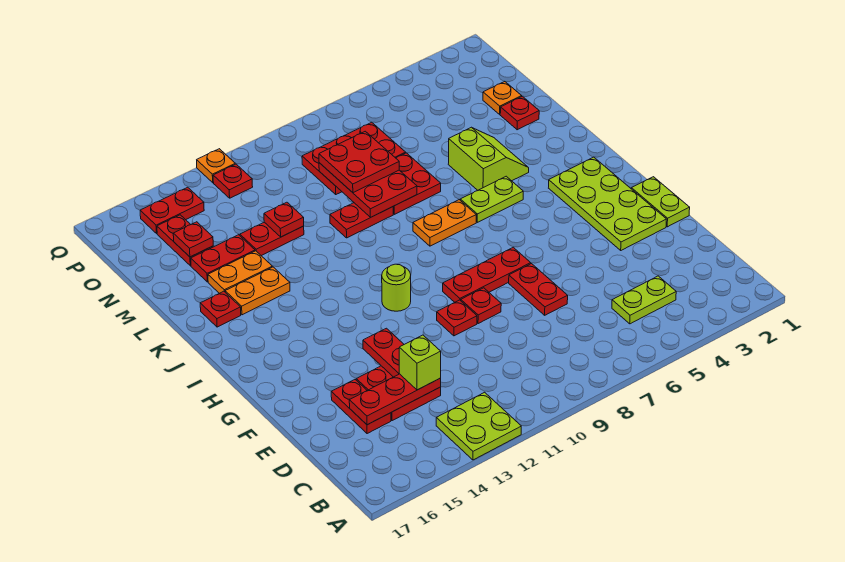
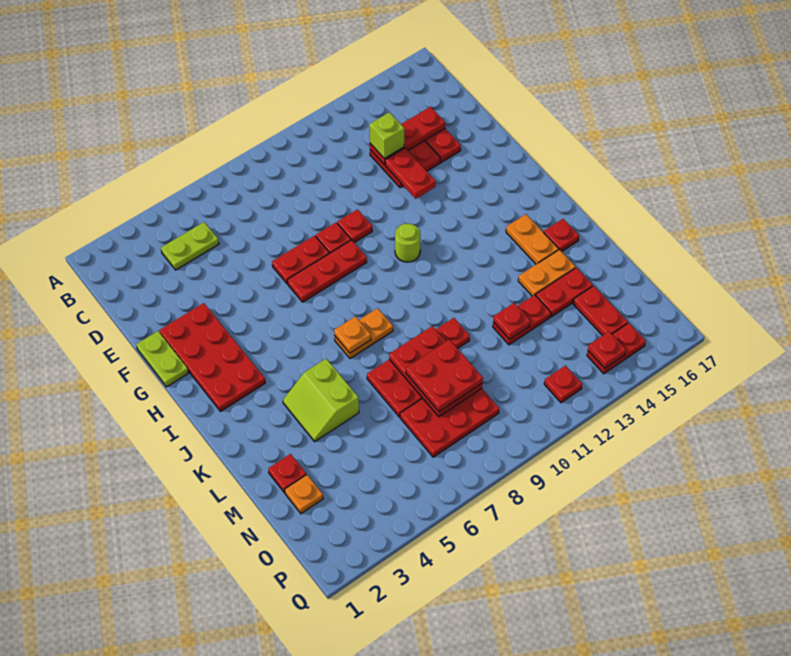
lime 2x2 plate [436,392,521,460] -> none
red 1x2 plate [509,264,568,315] -> red 1x2 plate turned to [272,236,329,284]
lime 2x4 plate [549,157,666,250] -> red 2x4 plate [159,303,265,412]
lime 1x2 plate [460,176,523,222] -> none
orange 1x2 plate [225,267,290,315] -> orange 1x2 plate turned to [506,214,559,264]
red 1x1 plate [173,222,213,257] -> red 1x1 plate moved to [588,332,626,368]
orange 1x1 plate [197,149,235,183] -> orange 1x1 plate moved to [334,316,371,353]

